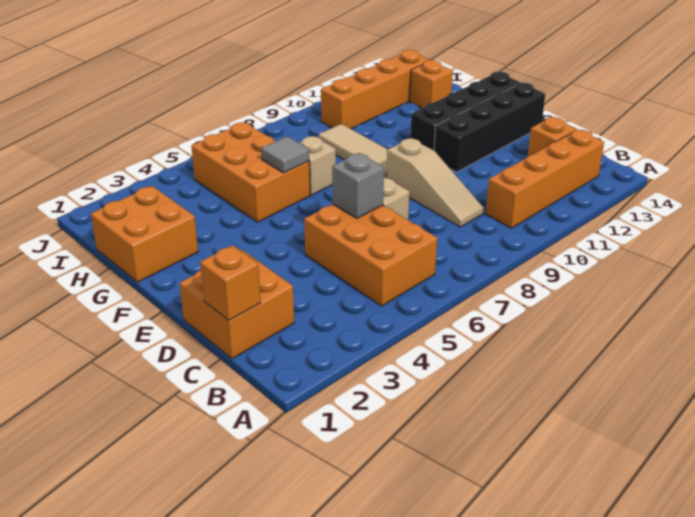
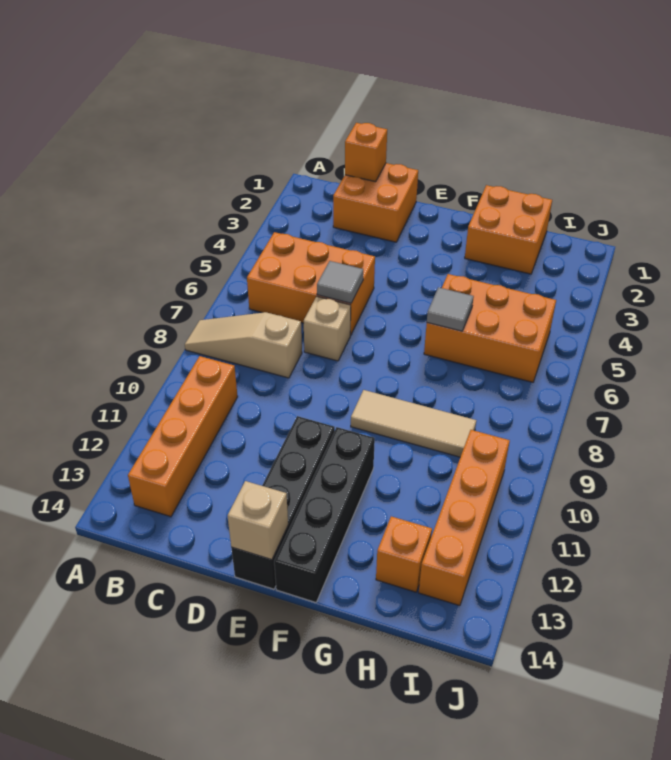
tan 1x3 slope [386,138,484,227] -> tan 1x3 slope moved to [185,312,302,378]
orange 1x1 brick [528,117,577,156] -> none
grey 1x1 brick [332,153,384,218] -> grey 1x1 tile [317,261,363,303]
tan 1x1 brick [300,136,336,195] -> tan 1x1 brick moved to [227,481,288,560]

